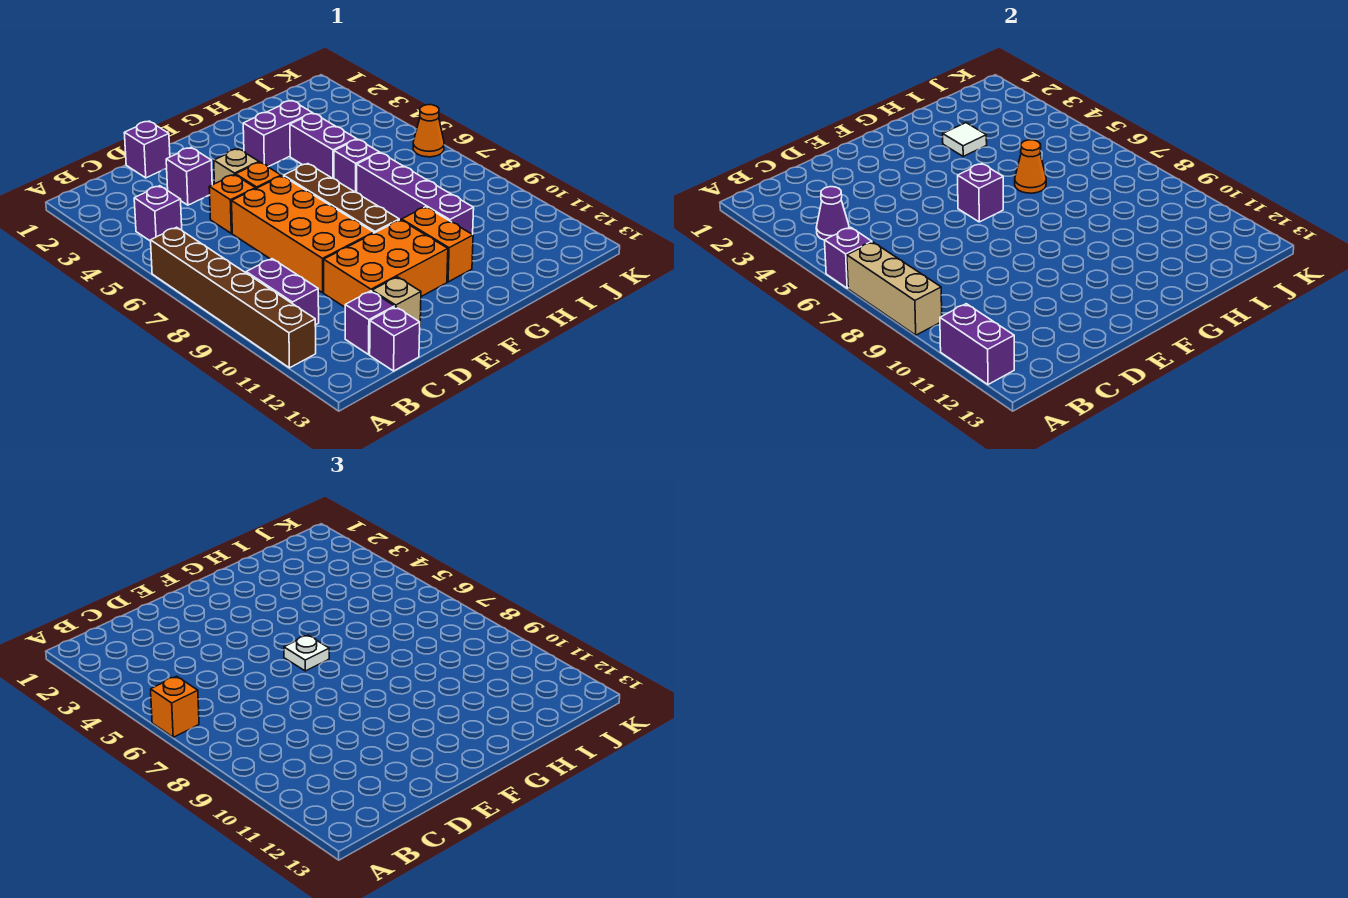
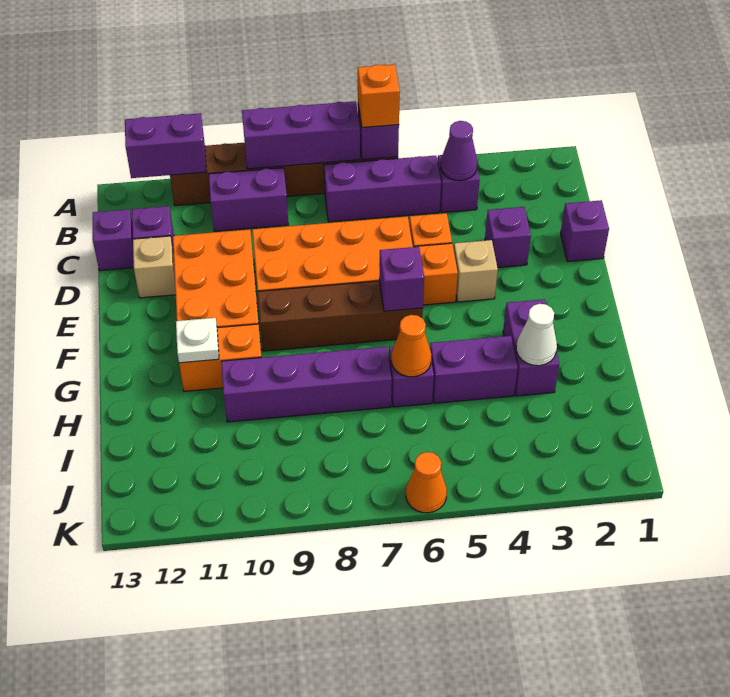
tan 1x3 brick [847,242,942,335] -> purple 1x3 brick [242,101,360,169]
none -> purple 1x3 brick [324,156,441,222]
white 1x1 plate [284,635,329,671] -> white 1x1 plate moved to [176,318,219,363]
white 1x1 tile [943,123,987,156] -> white 1x1 cone [516,304,557,366]

